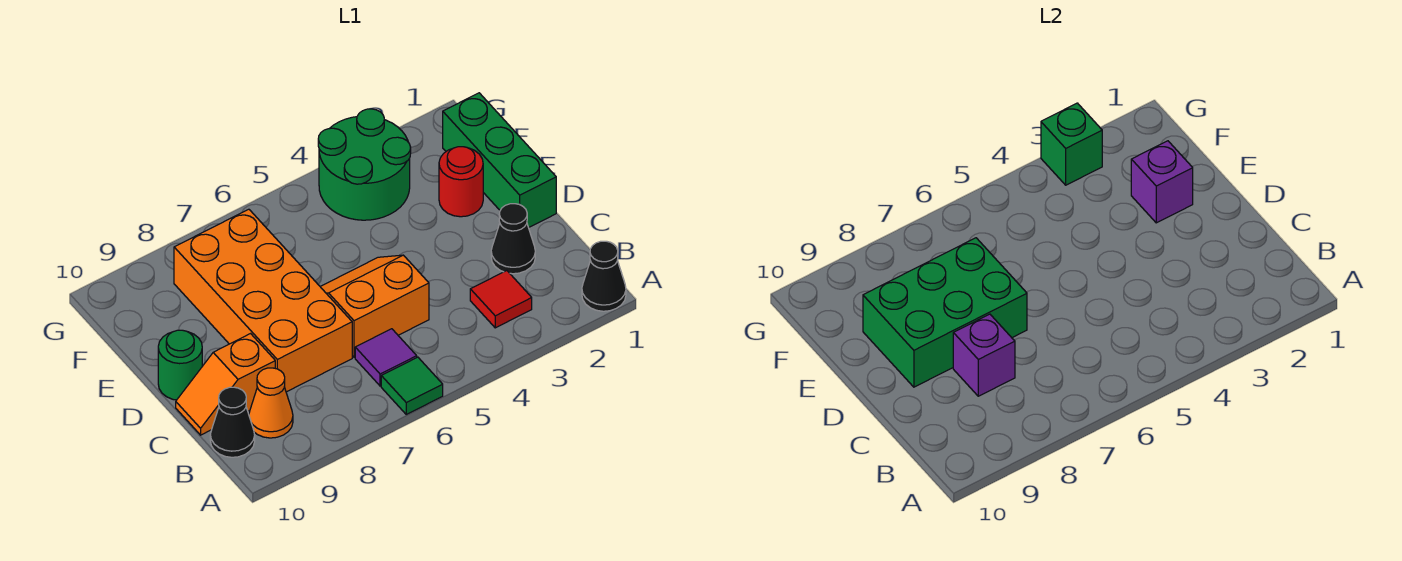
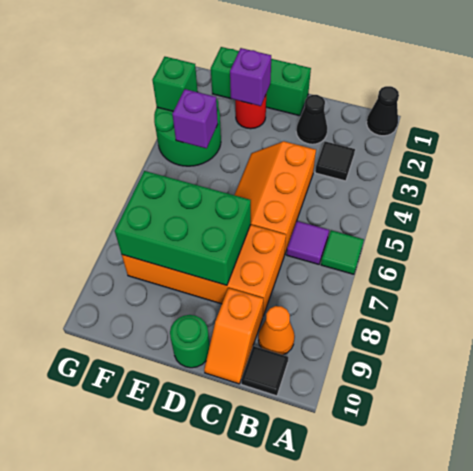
red 1x1 tile [470,271,532,328] -> black 1x1 tile [315,141,355,181]
black 1x1 cone [210,387,255,457] -> black 1x1 tile [241,346,288,396]
orange 2x2 slope [320,255,429,357] -> orange 2x3 slope [235,141,316,253]
purple 1x1 brick [953,314,1015,396] -> purple 1x1 brick moved to [172,89,218,148]
green 2x3 brick [863,238,1027,387] -> green 2x3 brick turned to [115,171,251,285]

